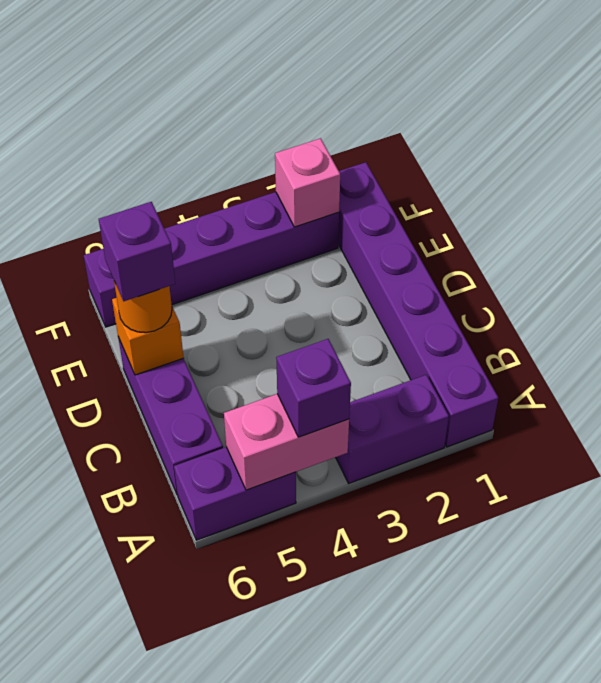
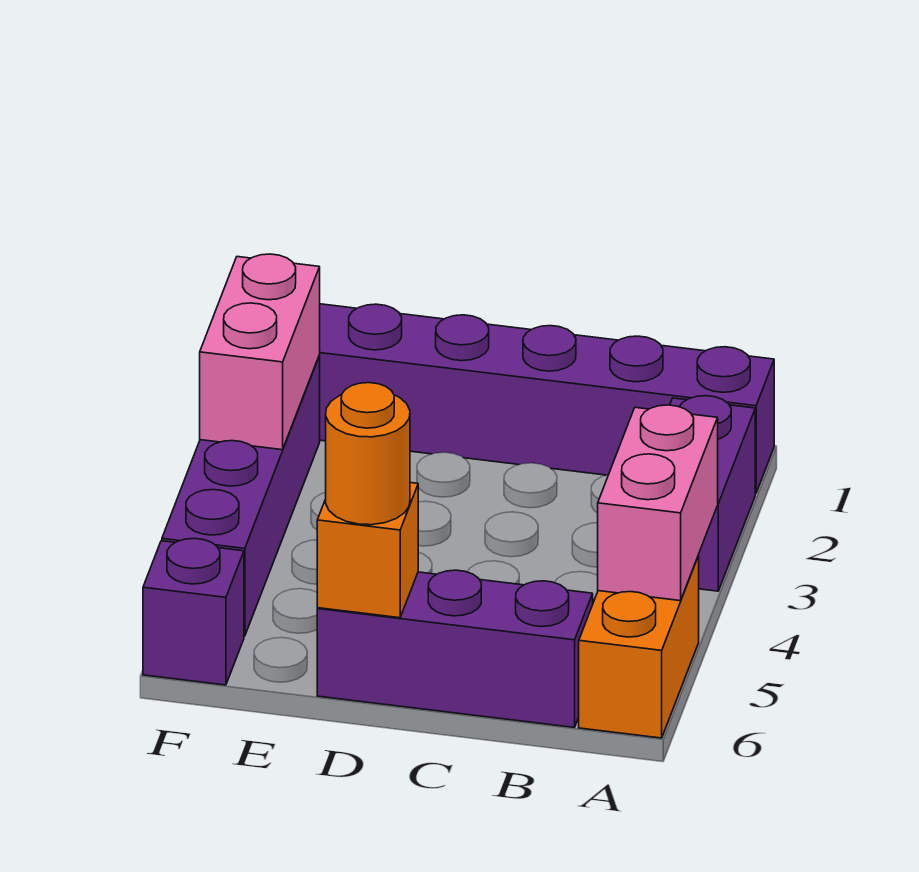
purple 1x1 brick [276,339,351,437] -> none
purple 1x2 brick [174,447,296,540] -> orange 1x2 brick [579,556,699,738]
purple 1x1 brick [99,202,175,301] -> none
pink 1x1 brick [275,138,340,227] -> pink 1x2 brick [200,254,320,450]

